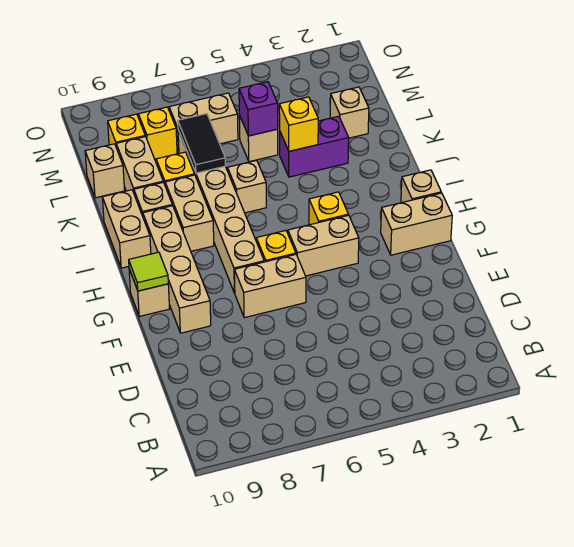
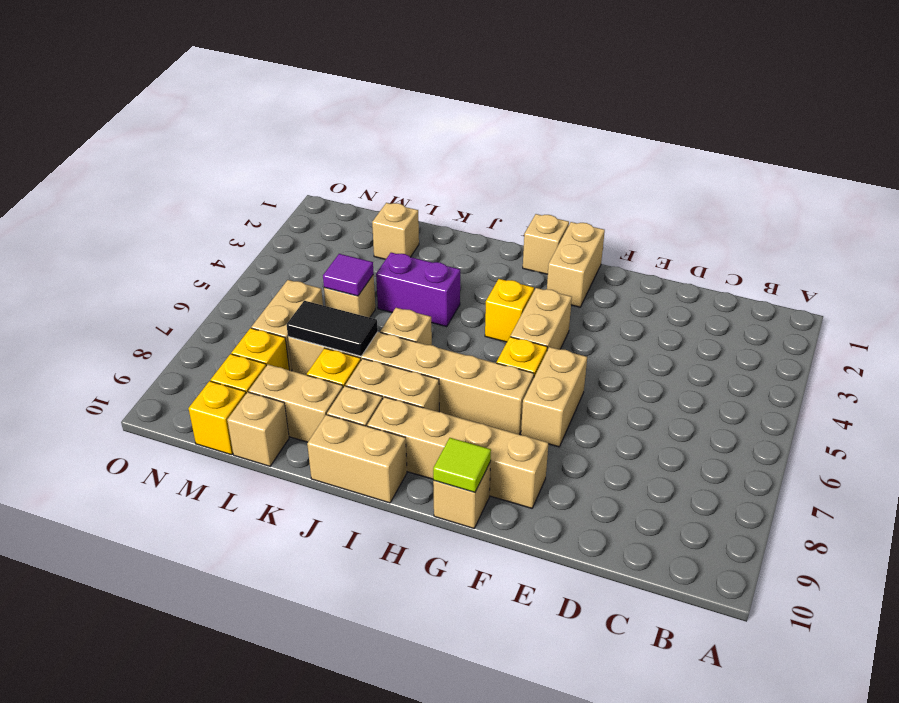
purple 1x2 brick [280,116,349,177] -> purple 1x2 brick turned to [376,253,460,327]
yellow 1x1 brick [279,97,318,151] -> yellow 1x1 brick moved to [188,381,246,455]
purple 1x1 brick [239,82,278,136] -> purple 1x1 tile [323,254,374,296]

